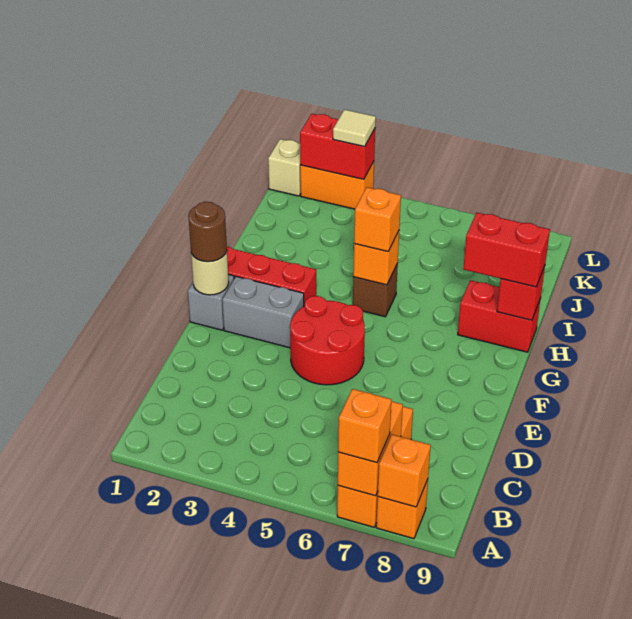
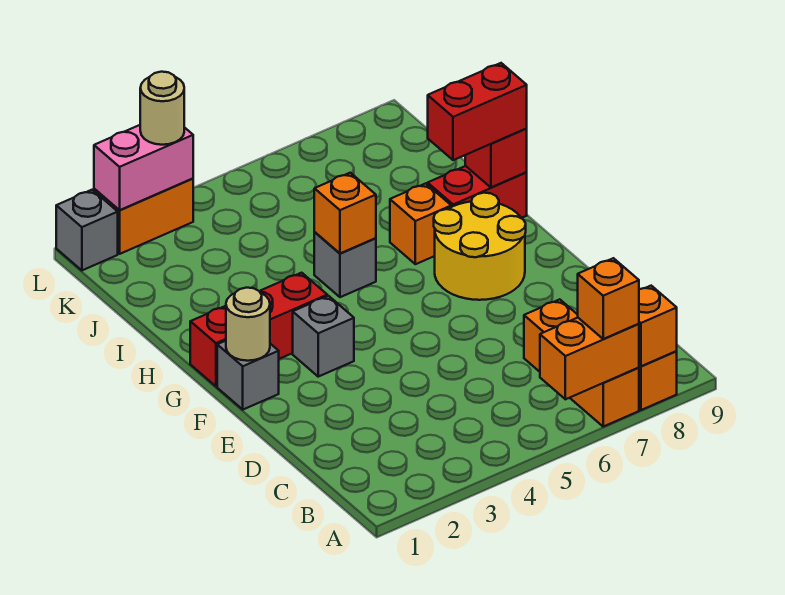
orange 1x2 brick [338,401,403,496] -> orange 1x2 brick turned to [540,318,639,399]
red 2x2 round brick [290,296,365,385] -> none
brown 1x1 round brick [188,202,227,262] -> none
grey 1x2 brick [222,276,304,348] -> grey 1x1 brick [293,296,354,377]
none -> yellow 2x2 round brick [434,193,526,300]
brown 1x1 brick [353,264,398,317] -> grey 1x1 brick [314,232,376,297]
orange 1x1 brick [354,187,401,252] -> orange 1x1 brick moved to [390,183,451,264]
tan 1x1 brick [268,139,301,196] -> grey 1x1 brick [56,190,118,270]
red 1x2 brick [300,114,375,179] -> pink 1x2 brick [94,125,193,210]
tan 1x1 tile [333,110,376,147] -> tan 1x1 round brick [140,72,184,145]

